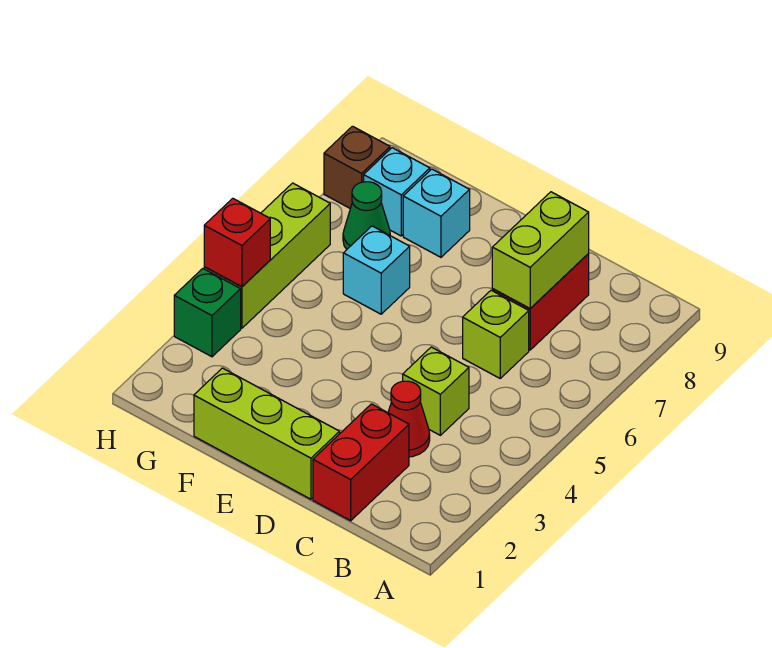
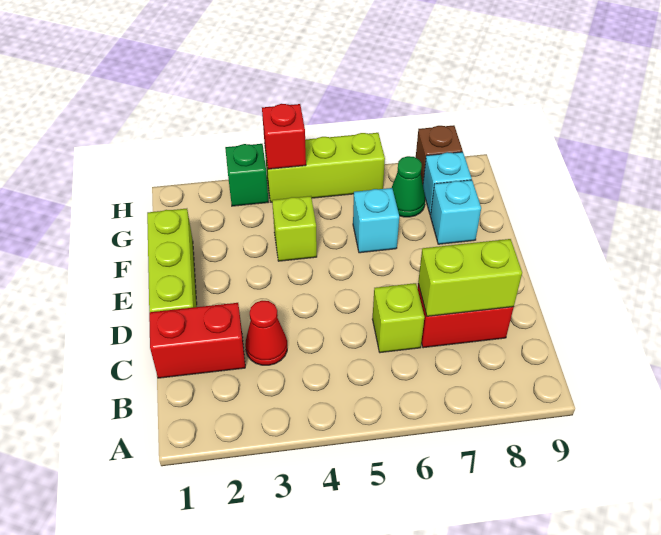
lime 1x1 brick [403,347,469,435] -> lime 1x1 brick moved to [272,196,317,261]

